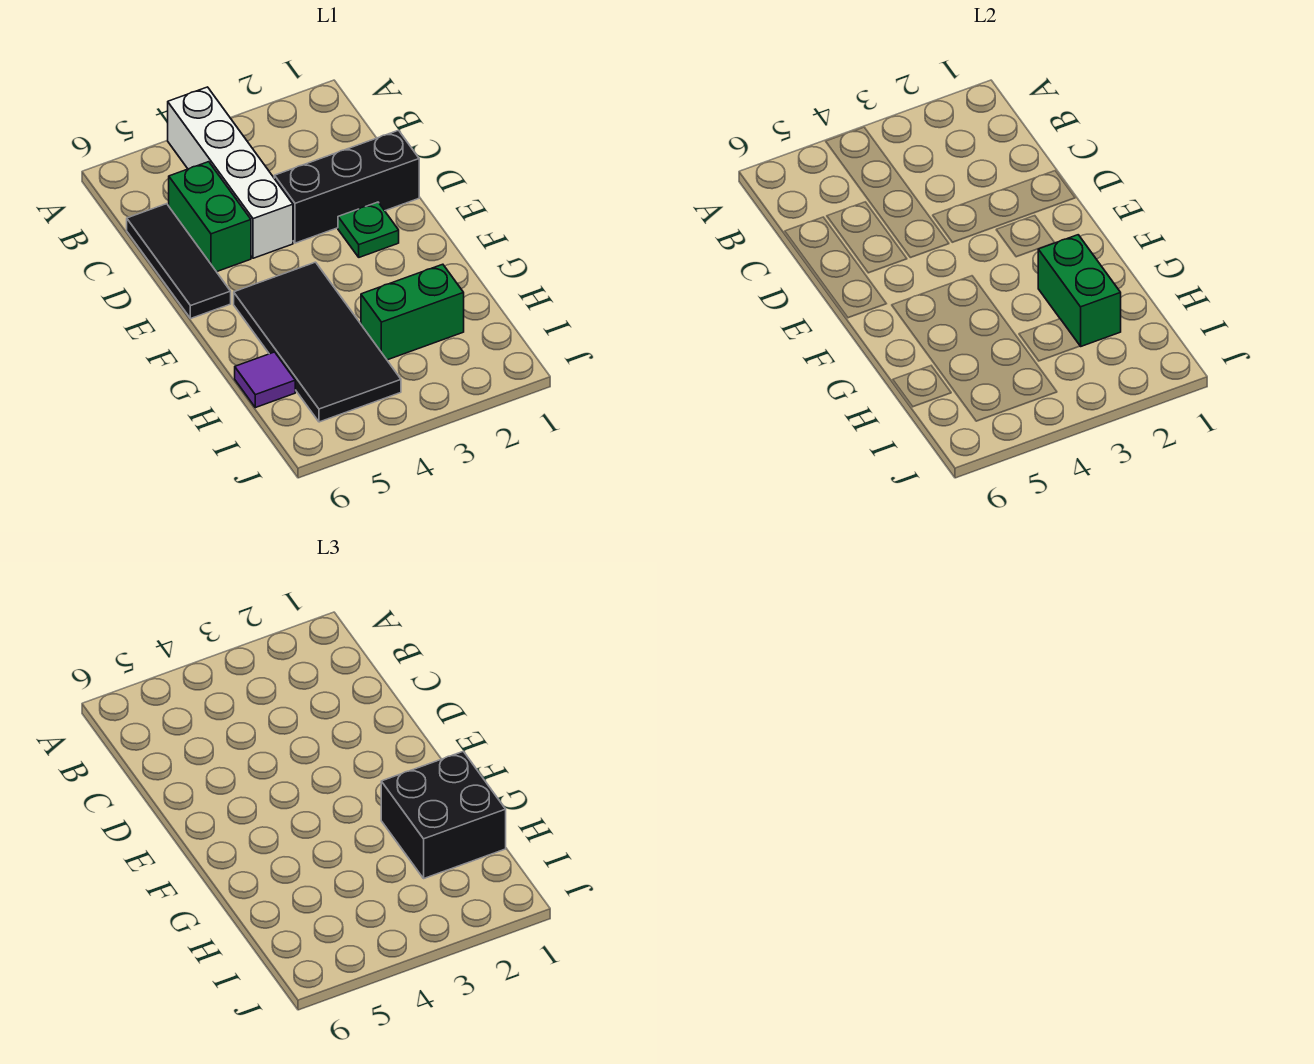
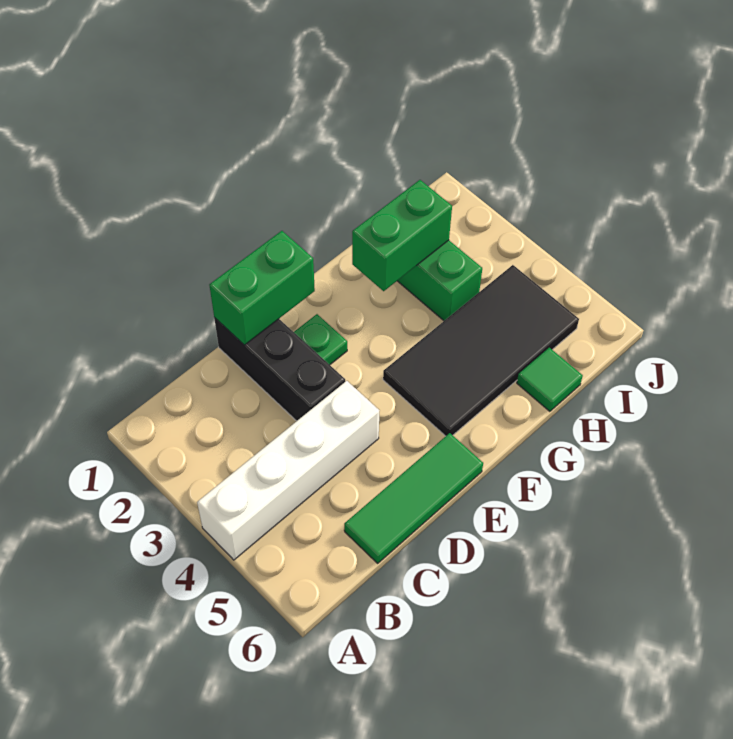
green 1x2 brick [169,162,251,272] -> green 1x2 brick moved to [209,231,315,345]
black 1x3 tile [127,204,231,319] -> green 1x3 tile [344,433,483,563]
black 2x2 brick [381,751,506,878] -> none
purple 1x1 tile [235,352,295,408] -> green 1x1 tile [517,348,583,411]

